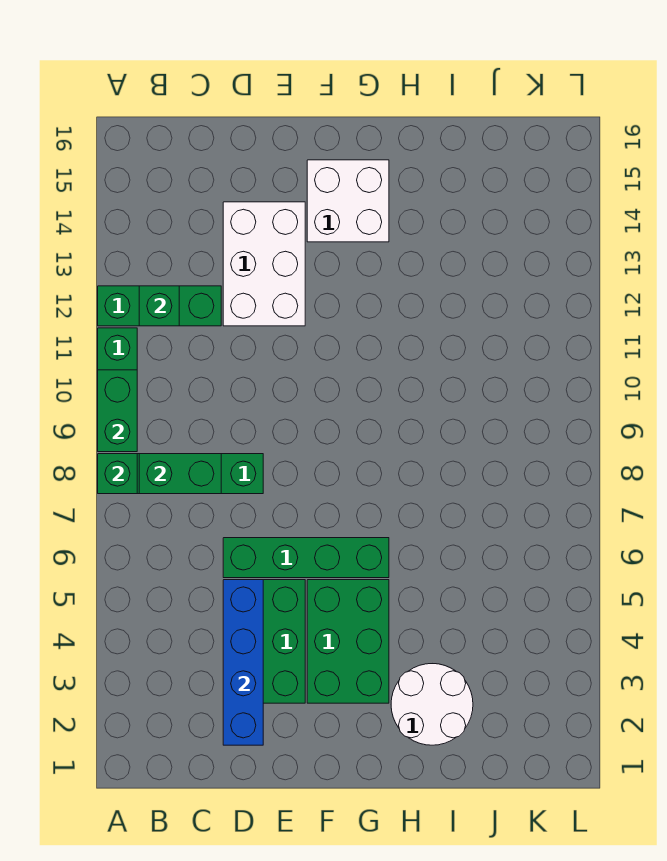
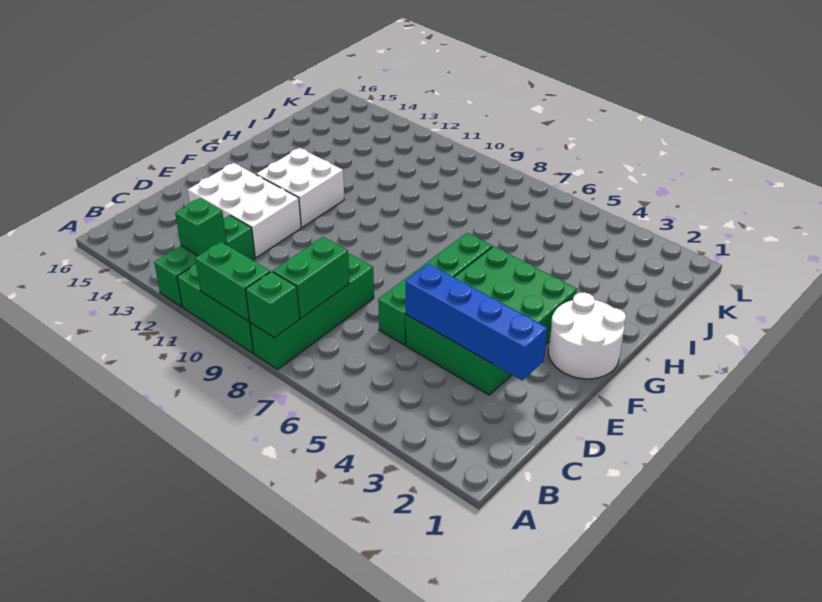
white 2x2 brick [307,160,389,242] -> white 2x2 brick moved to [256,148,344,227]
white 2x2 round brick [391,664,473,745] -> white 2x2 round brick moved to [549,292,626,379]

